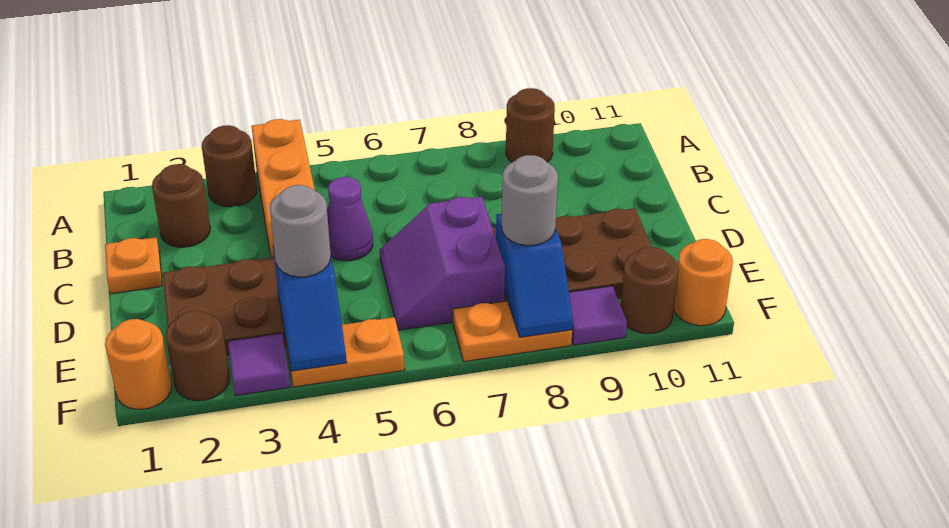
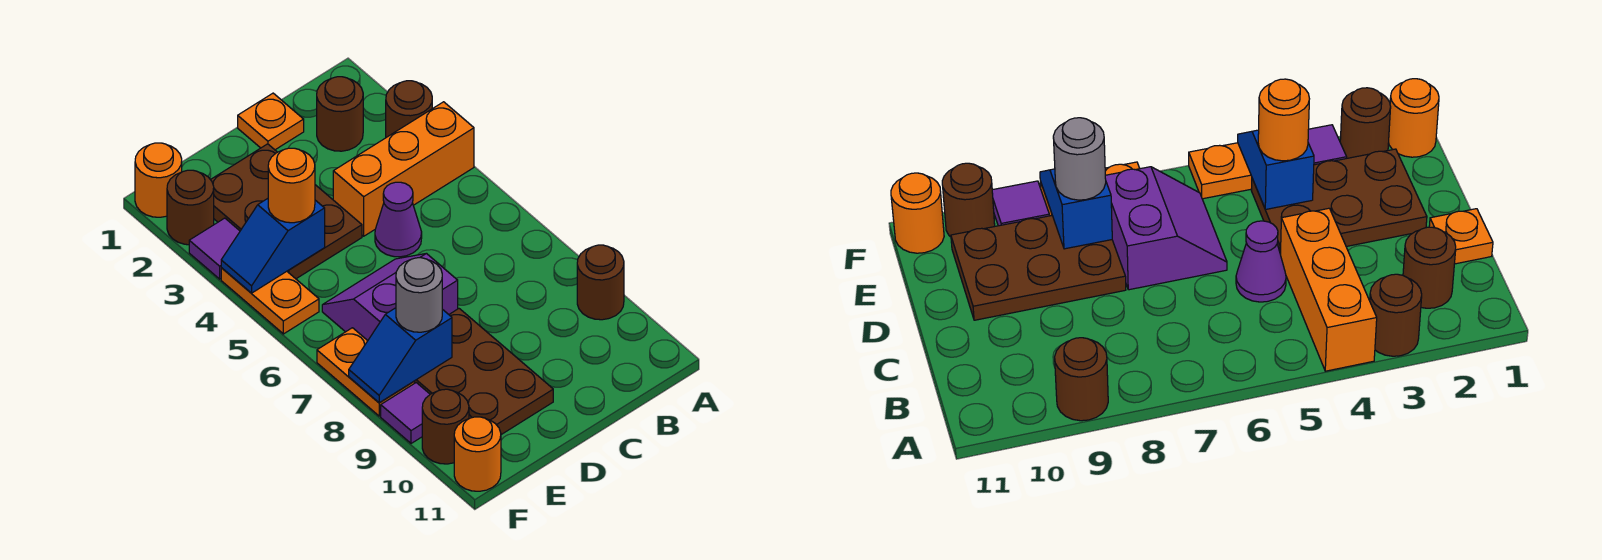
grey 1x1 round brick [270,185,331,277] -> orange 1x1 round brick [268,148,315,223]

